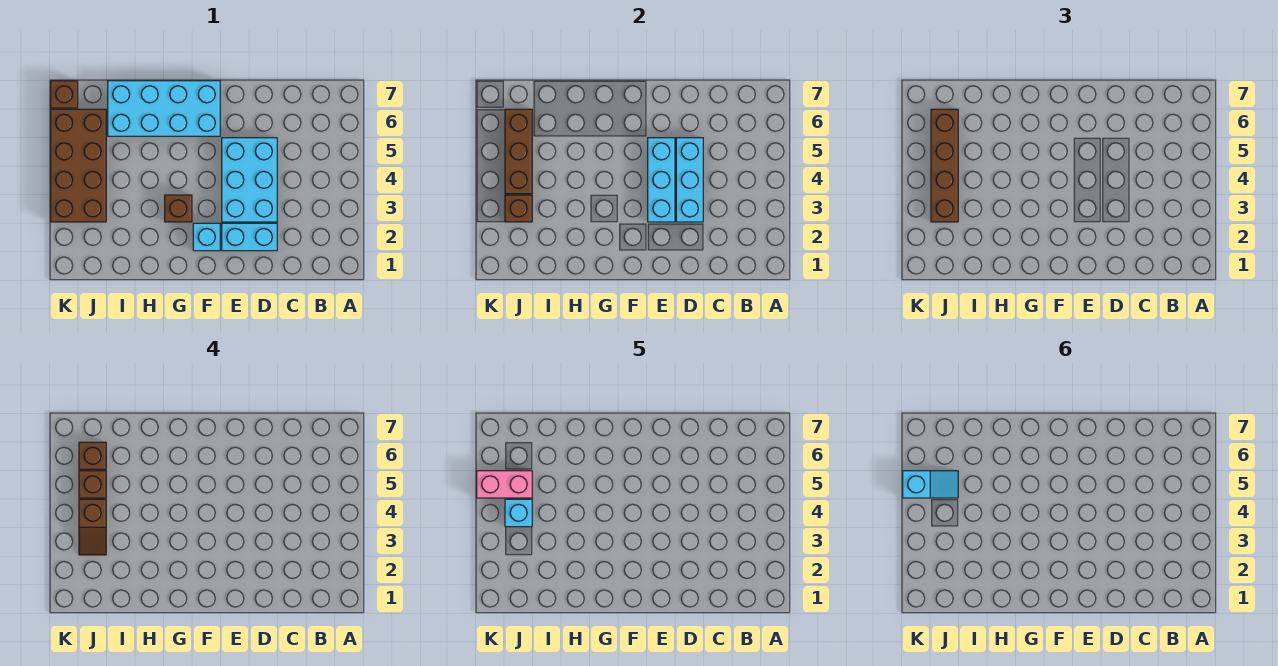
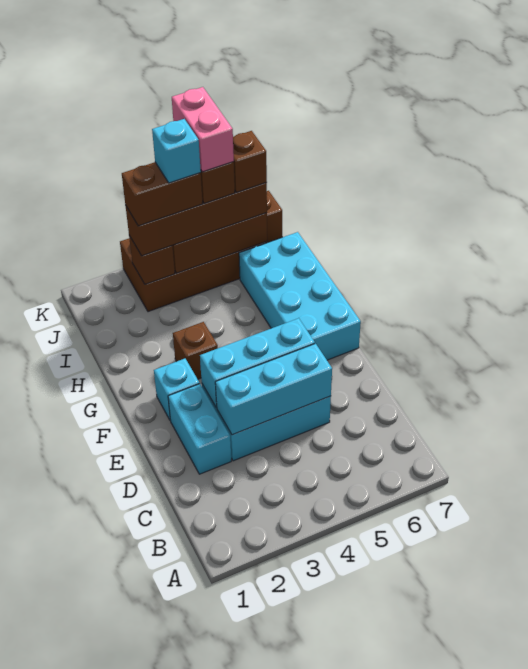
brown 1x2 slope [79,499,106,555] -> brown 1x2 brick [122,162,203,226]
cyan 1x2 slope [903,471,958,498] -> none

